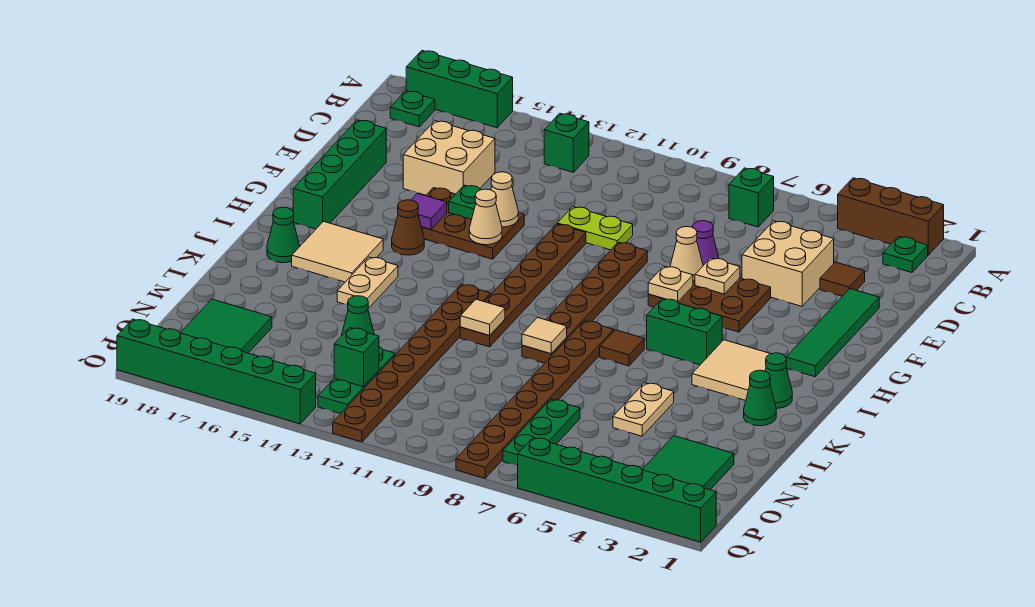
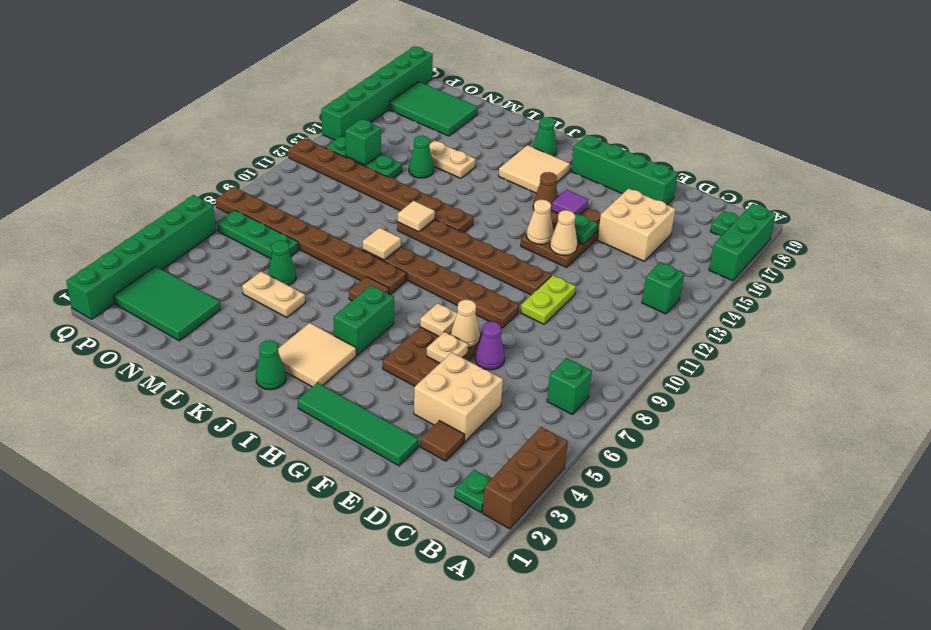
tan 1x2 plate [337,257,398,308] -> tan 1x2 plate moved to [429,141,476,178]
green 1x1 cone [744,370,776,426] -> green 1x1 cone moved to [268,240,296,285]

